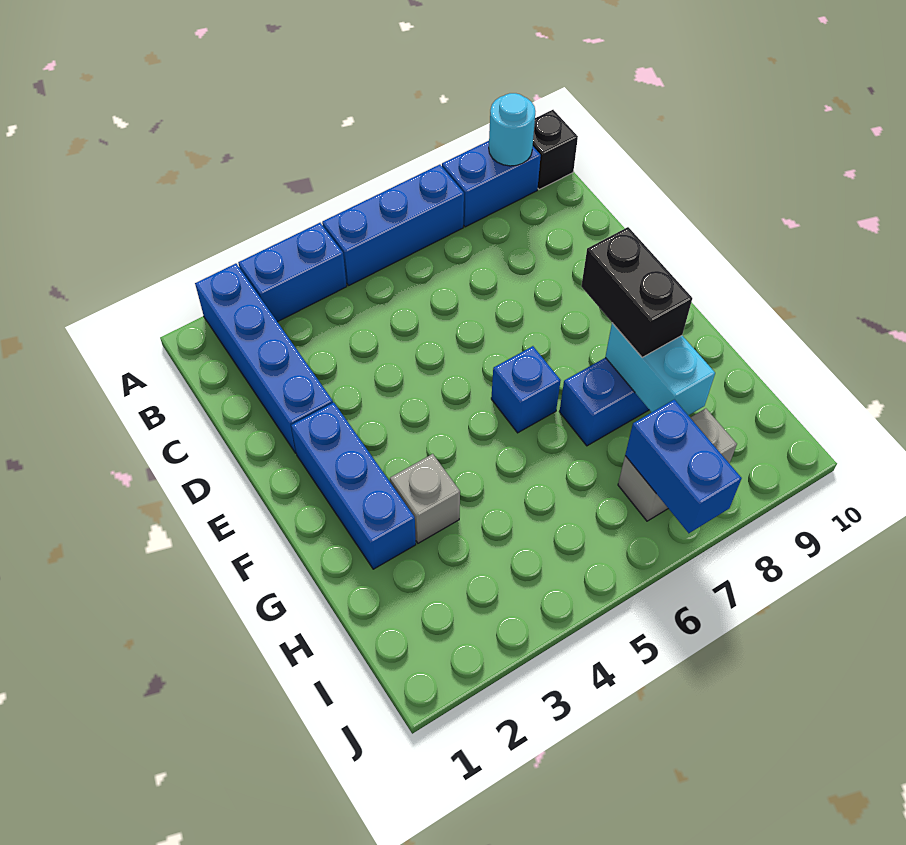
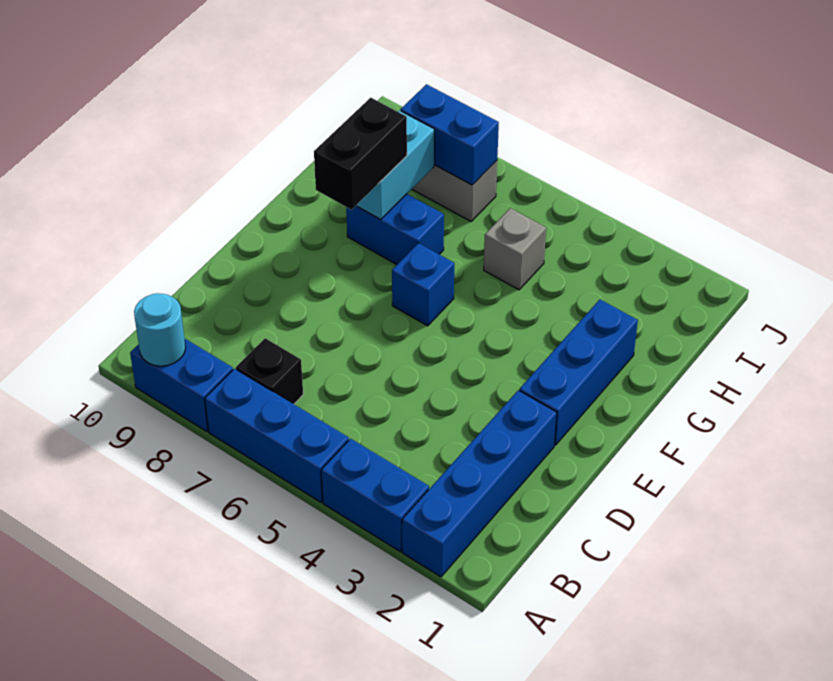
black 1x1 brick [533,110,578,190] -> black 1x1 brick moved to [236,338,303,404]
grey 1x1 brick [390,454,460,543] -> grey 1x1 brick moved to [484,208,546,290]
blue 1x2 brick [625,400,742,533] -> blue 1x2 brick turned to [401,84,499,185]

